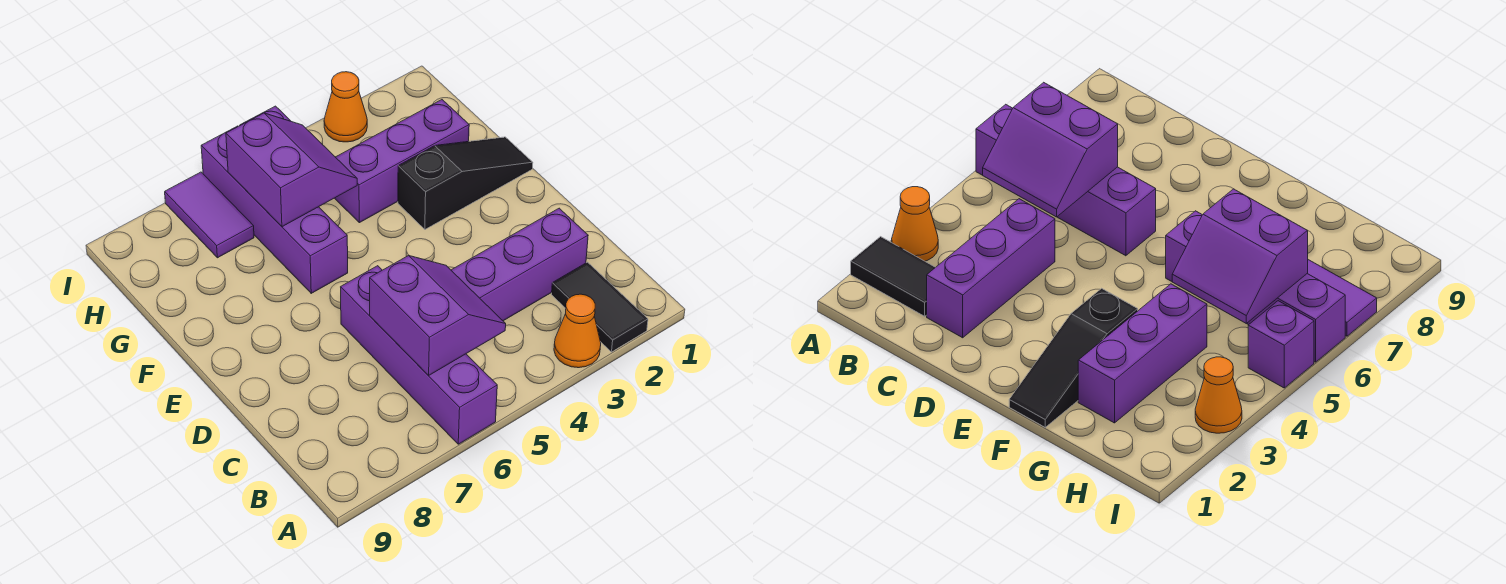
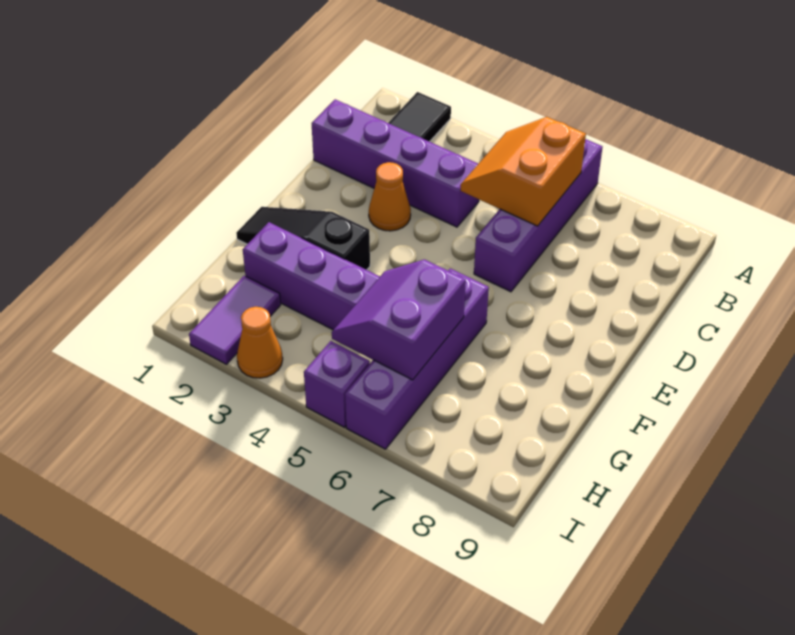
orange 1x1 cone [554,294,601,368] -> orange 1x1 cone moved to [369,162,411,231]
purple 2x2 slope [370,256,506,376] -> orange 2x2 slope [461,117,586,226]
purple 1x3 brick [451,208,588,321] -> purple 1x4 brick [312,99,479,227]
purple 1x2 tile [165,172,254,258] -> purple 1x2 tile moved to [189,276,281,364]

